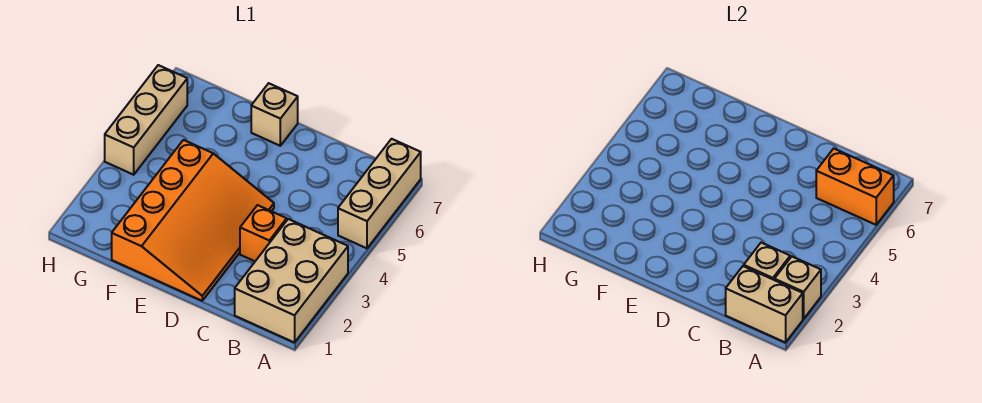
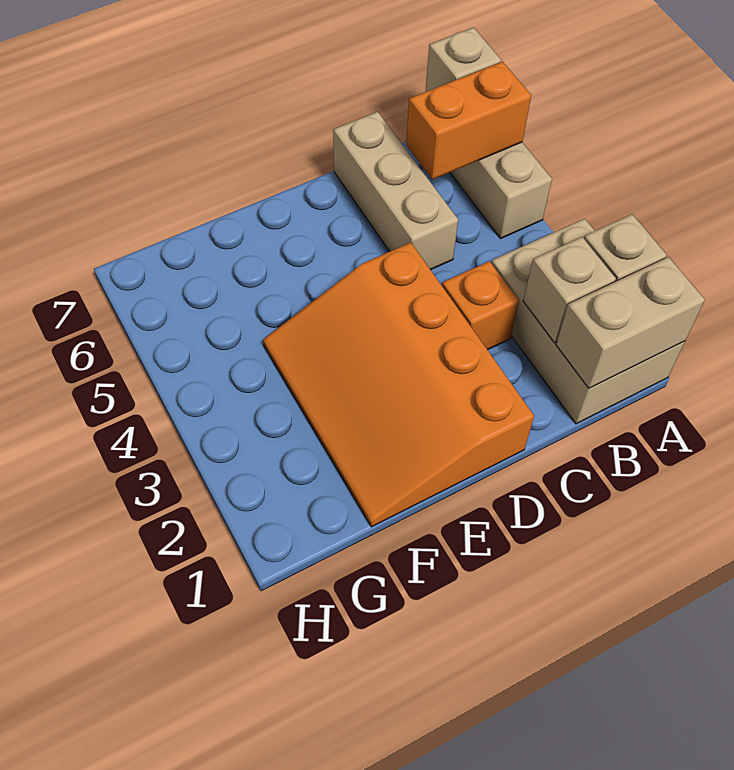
orange 3x4 slope [112,140,274,301] -> orange 3x4 slope turned to [263,243,534,527]
tan 1x1 brick [251,83,298,146] -> tan 1x1 brick moved to [426,28,501,92]
tan 1x3 brick [105,65,187,175] -> tan 1x3 brick moved to [333,112,458,270]

